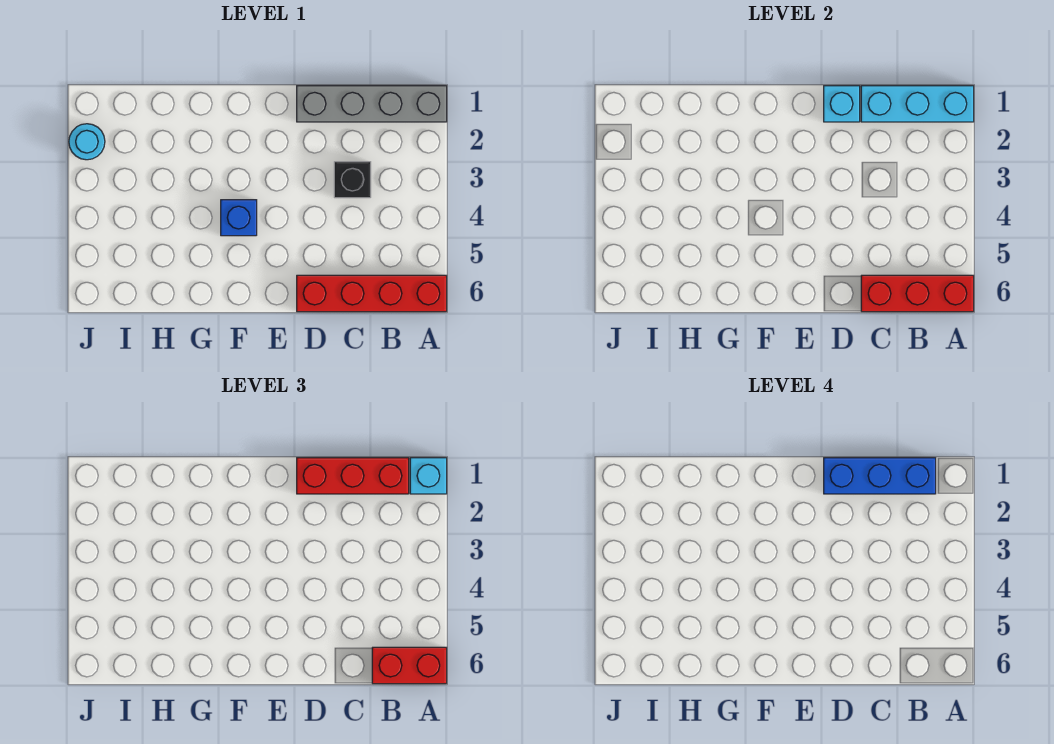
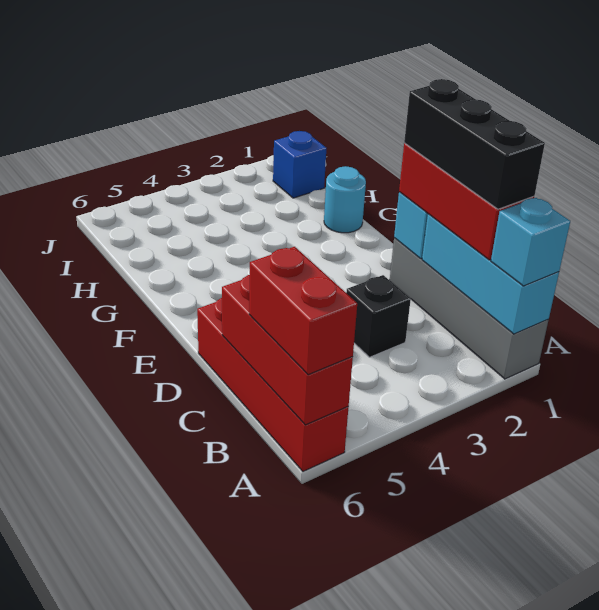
blue 1x3 brick [824,458,936,494] -> black 1x3 brick [404,79,545,209]
blue 1x1 brick [221,200,257,236] -> blue 1x1 brick moved to [273,131,326,198]
cyan 1x1 round brick [69,124,105,160] -> cyan 1x1 round brick moved to [324,166,366,233]

